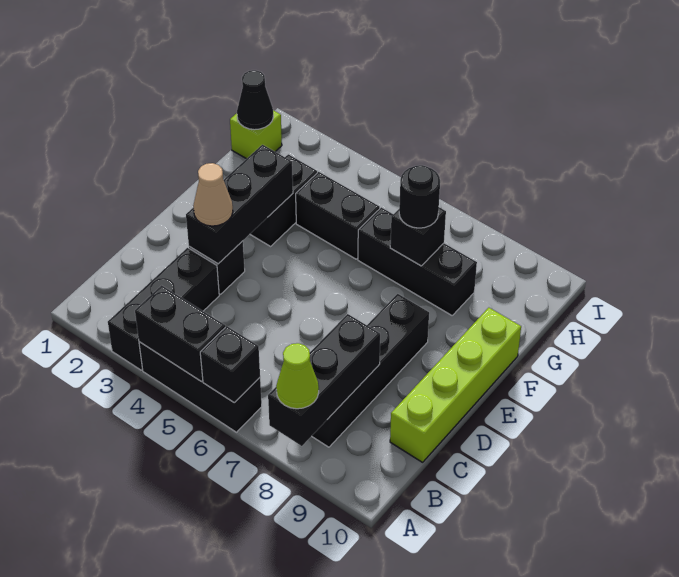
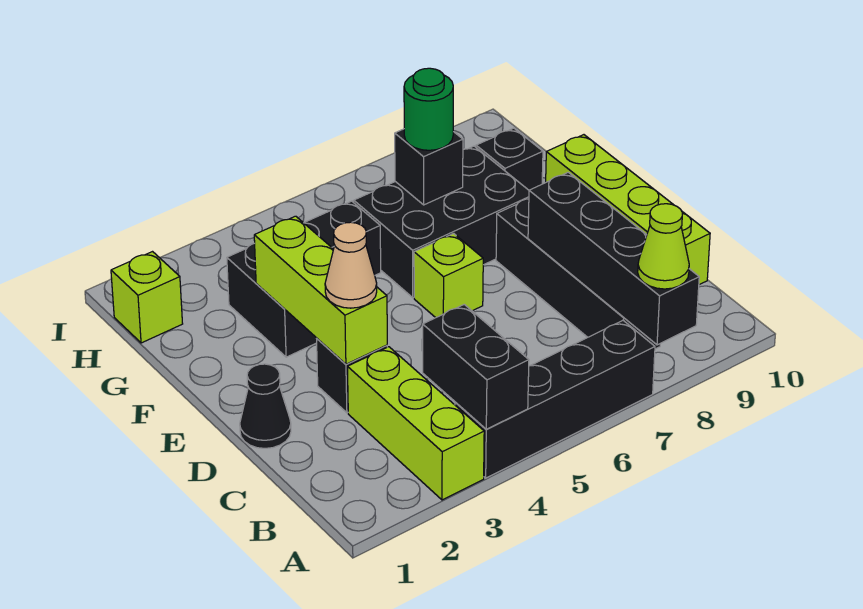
black 1x3 brick [108,248,219,370] -> lime 1x3 brick [347,347,484,500]
black 1x3 brick [139,342,262,432] -> black 1x4 brick [455,321,655,478]
black 1x2 brick [135,285,225,381] -> black 1x2 brick turned to [423,305,529,429]
black 1x1 brick [200,326,260,403] -> black 1x1 brick moved to [476,128,543,190]
black 1x3 brick [268,314,380,446] -> black 1x4 brick [528,172,699,345]
black 1x3 brick [186,145,293,264] -> lime 1x3 brick [254,216,387,364]
none -> lime 1x1 brick [414,234,483,318]
black 1x3 brick [358,207,477,315] -> black 2x3 brick [354,146,529,298]
black 1x1 round brick [399,165,440,228] -> green 1x1 round brick [404,68,453,150]
black 1x1 cone [237,70,273,130] -> black 1x1 cone moved to [240,364,291,448]

